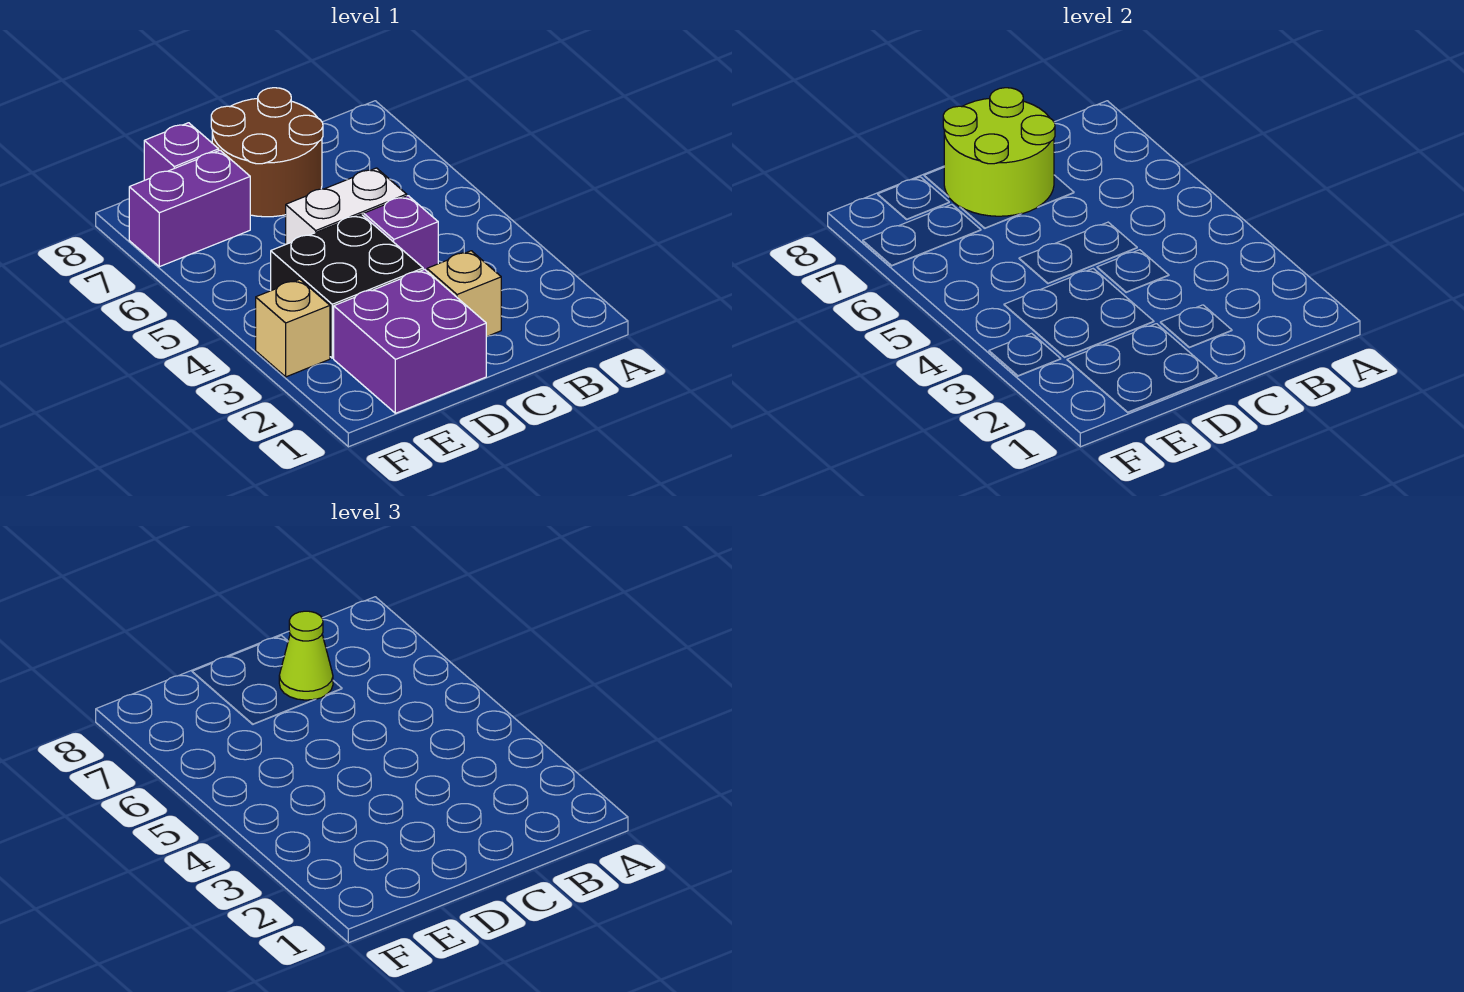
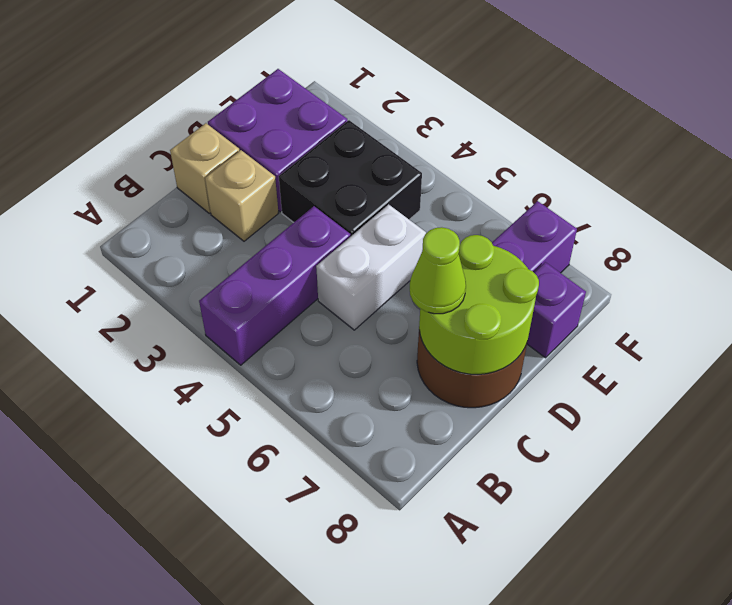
purple 1x1 brick [364,196,438,271] -> purple 1x3 brick [199,206,350,365]
tan 1x1 brick [256,279,330,377] -> tan 1x1 brick moved to [170,123,239,213]

